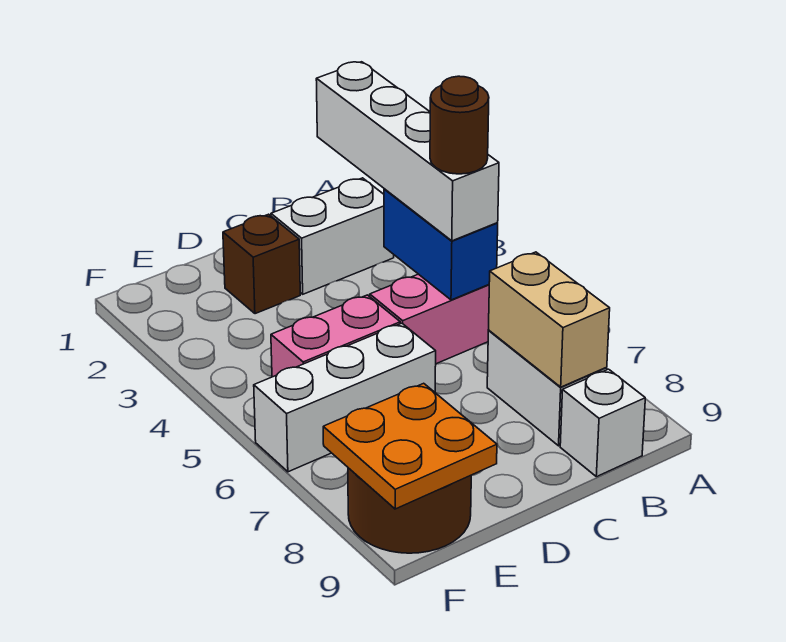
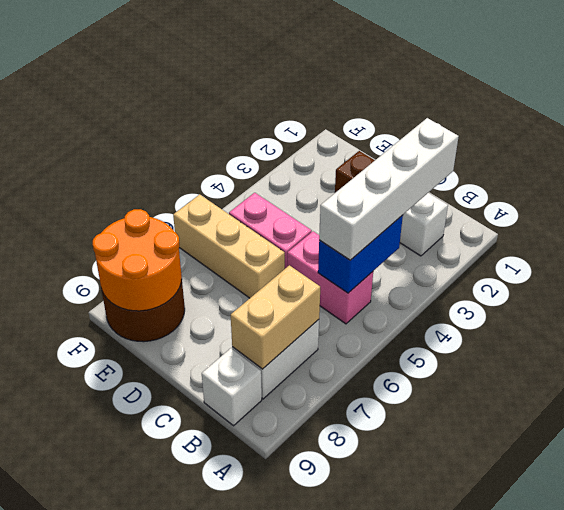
brown 1x1 round brick [430,76,489,174] -> none
white 1x3 brick [254,323,436,472] -> tan 1x3 brick [173,194,285,298]
orange 2x2 plate [323,383,497,509] -> orange 2x2 round brick [93,209,182,311]

